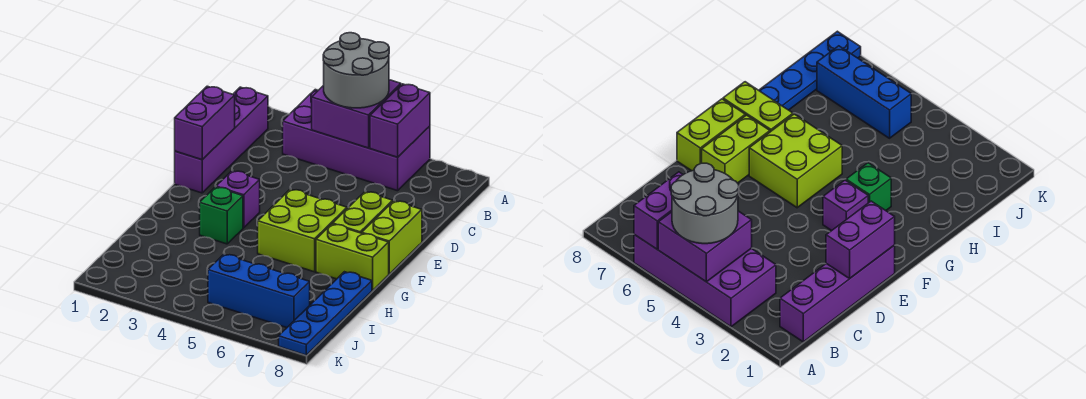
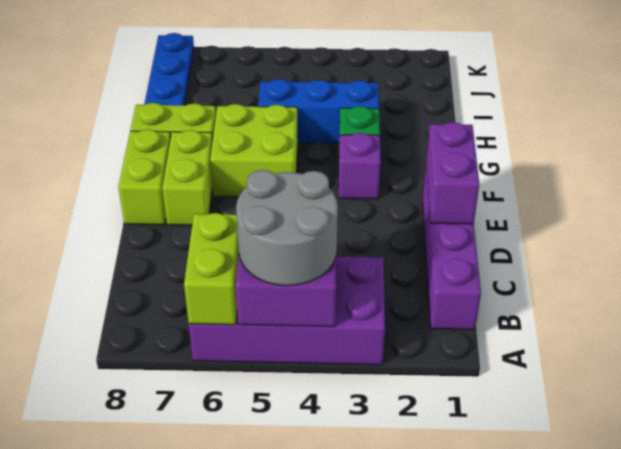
purple 1x2 brick [370,84,430,157] -> lime 1x2 brick [184,213,239,325]
blue 1x3 brick [208,254,310,328] -> blue 1x3 brick moved to [258,79,379,144]

